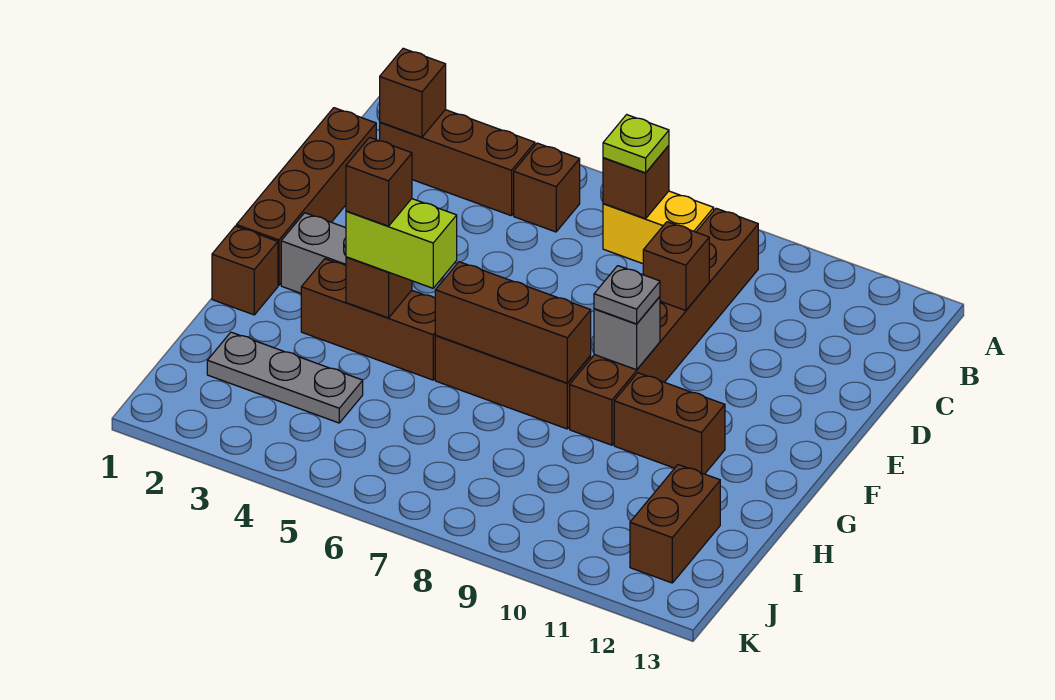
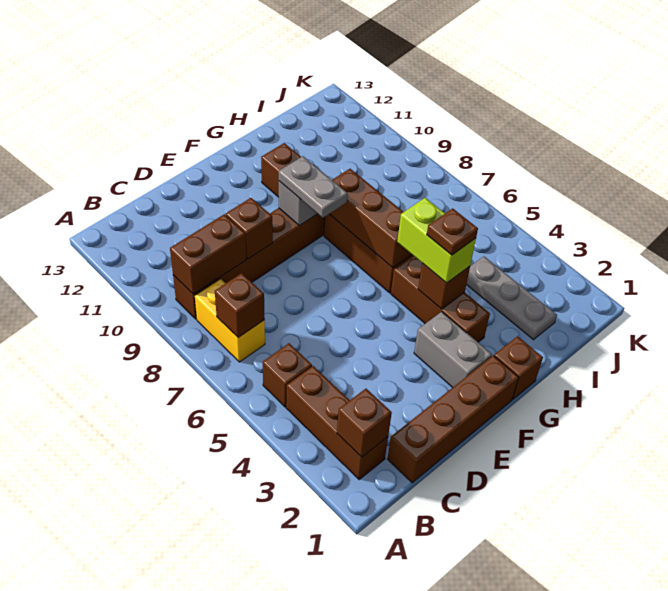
lime 1x1 plate [603,115,669,173] -> none
grey 1x1 plate [594,266,660,324] -> grey 1x2 plate [279,156,348,218]
brown 1x1 brick [346,137,412,226] -> brown 1x1 plate [427,208,478,255]
brown 1x2 brick [630,465,720,583] -> brown 1x2 brick moved to [170,214,246,294]

